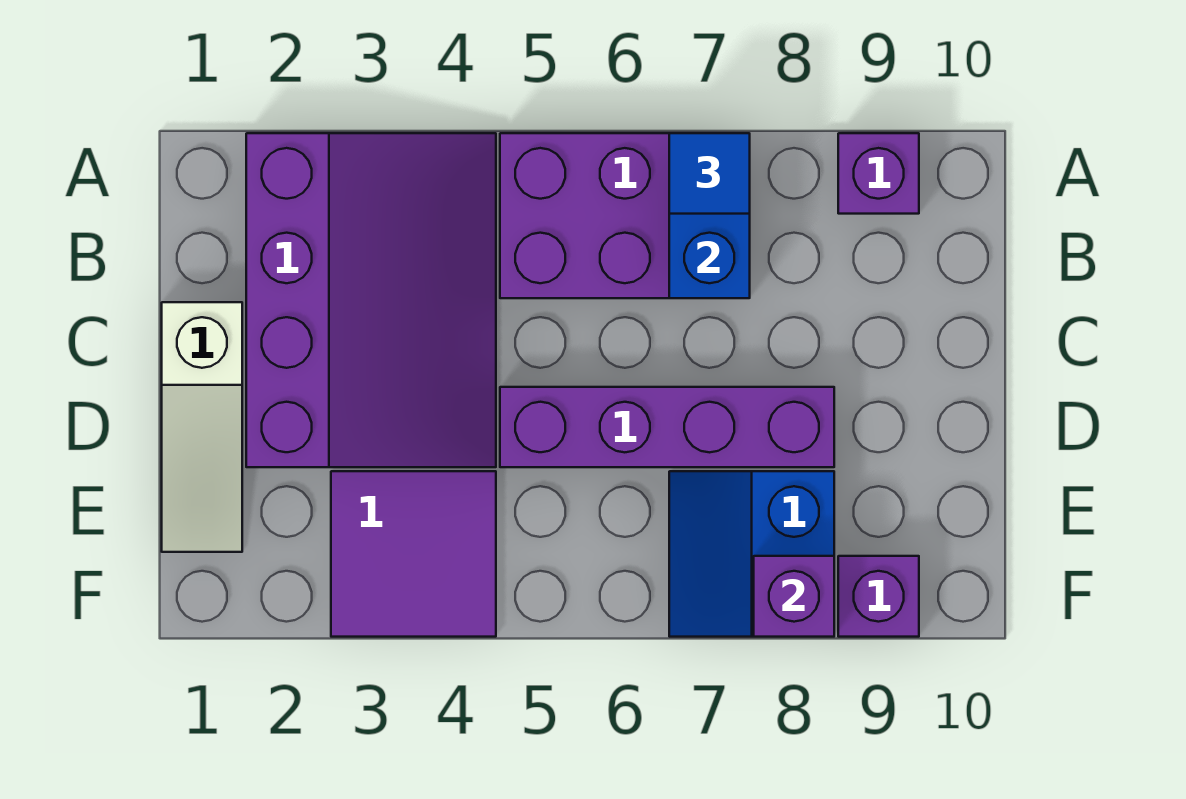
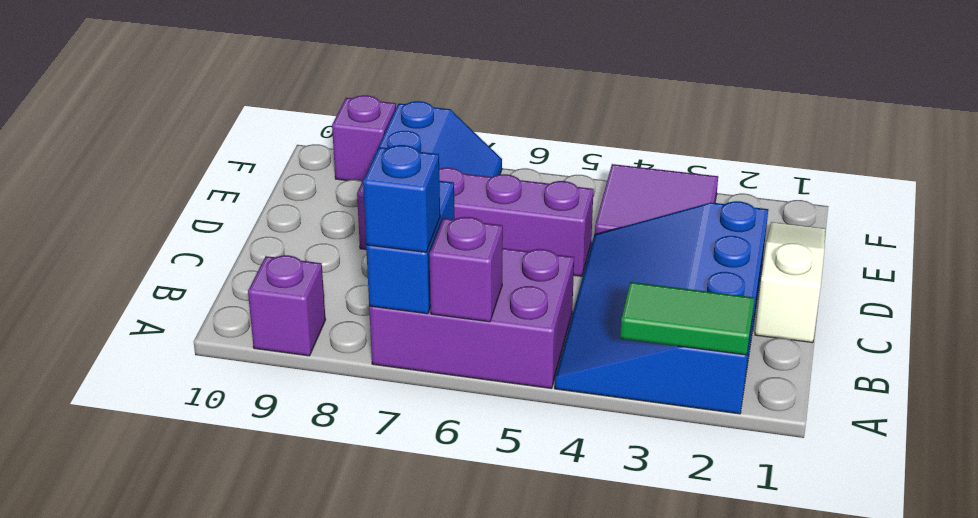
purple 3x4 slope [246,133,496,467] -> blue 3x4 slope [555,201,768,414]
none -> green 1x2 tile [620,282,754,355]
blue 1x1 tile [669,133,750,214] -> blue 1x1 brick [363,145,440,252]
purple 1x1 brick [754,556,834,637] -> purple 1x1 brick moved to [429,217,503,322]

